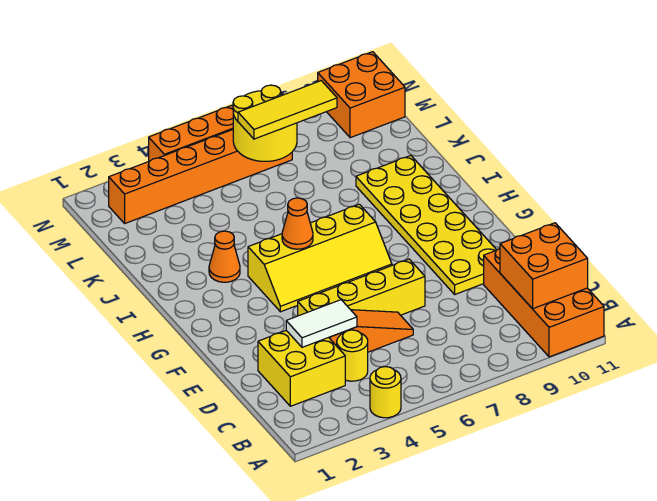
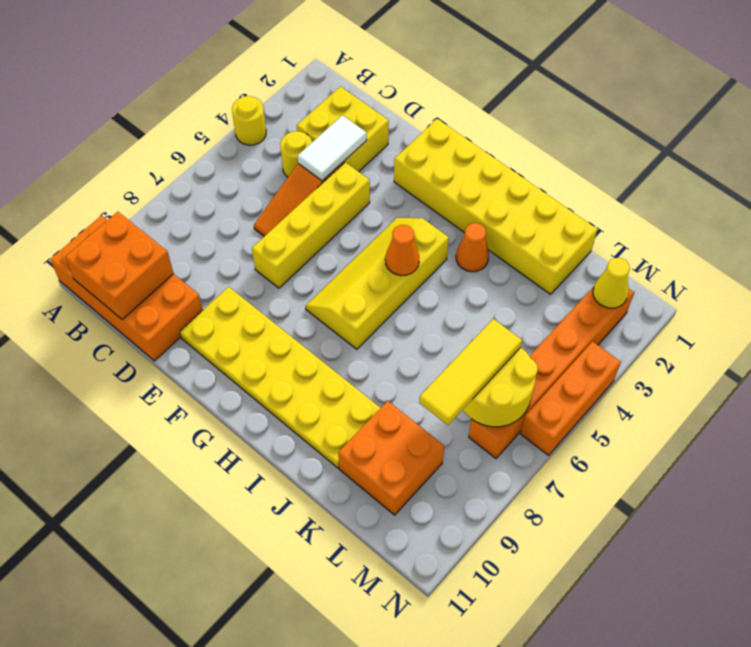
none -> yellow 2x6 brick [394,119,597,294]
none -> yellow 1x1 cone [593,258,630,308]
orange 2x2 brick [318,52,405,138] -> orange 2x2 brick moved to [338,401,444,515]

